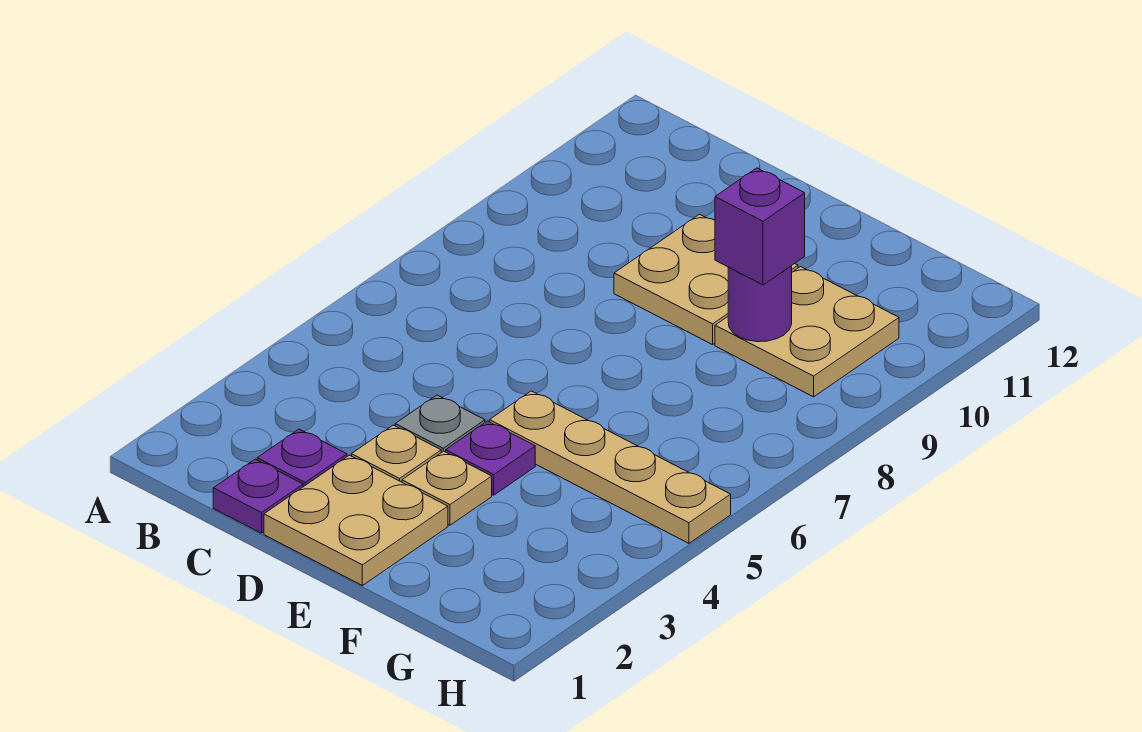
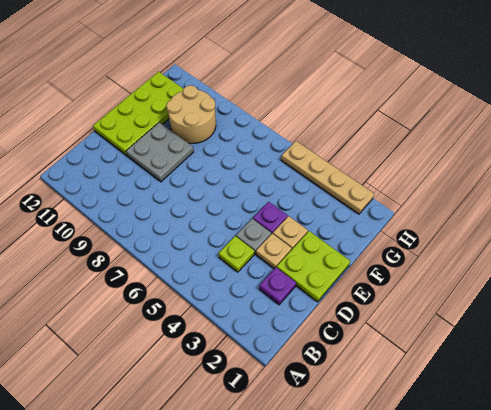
purple 1x1 plate [213,459,303,533] -> none
none -> lime 1x1 plate [219,236,254,272]
tan 2x2 plate [264,455,448,585] -> lime 2x2 plate [277,231,350,302]
tan 2x2 plate [614,214,798,345] -> grey 2x2 plate [126,122,194,182]
none -> lime 2x4 plate [93,72,183,155]
tan 1x4 plate [490,391,731,543] -> tan 1x4 plate turned to [281,141,374,214]
tan 2x2 plate [715,267,899,397] -> tan 2x2 round brick [167,85,216,143]
purple 1x1 round brick [728,266,792,342] -> none
purple 1x1 brick [715,168,805,285] -> none

